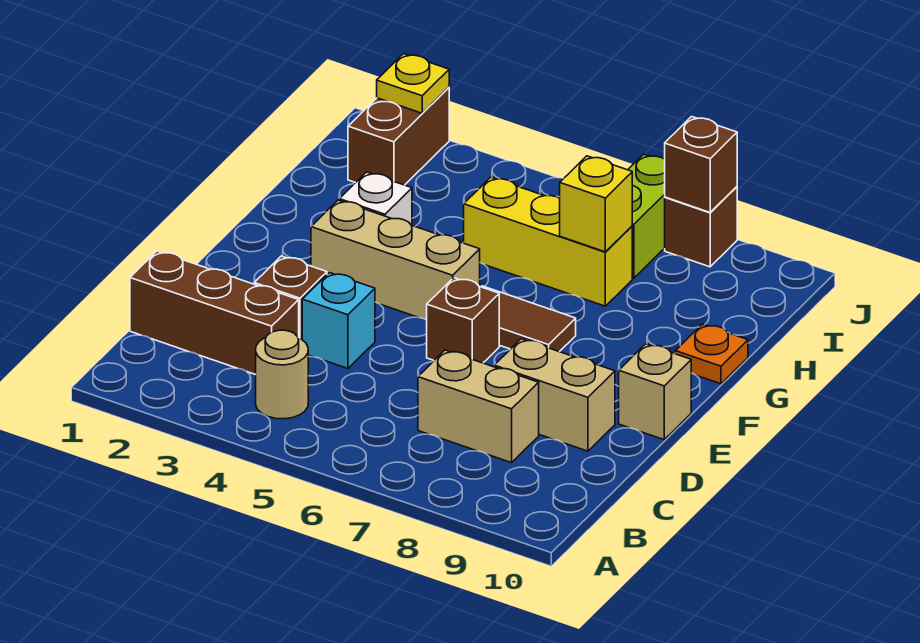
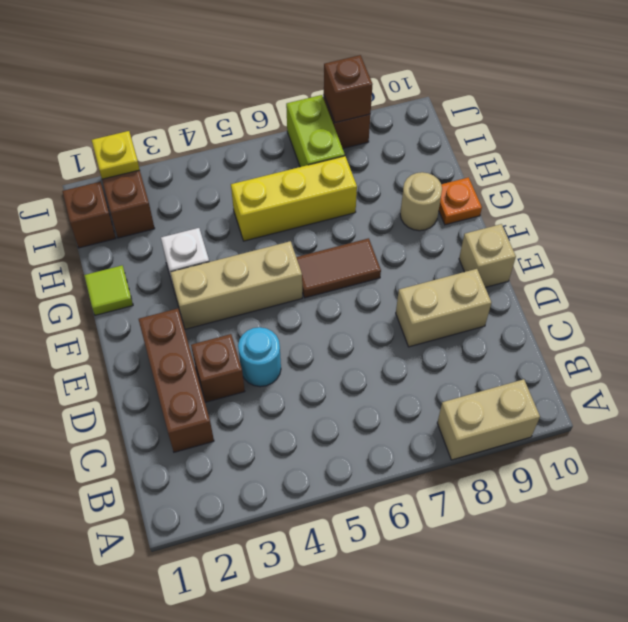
tan 1x1 round brick [256,330,308,419] -> tan 1x1 round brick moved to [400,172,442,231]
brown 1x3 brick [130,251,299,375] -> brown 1x3 brick turned to [139,309,214,452]
tan 1x2 brick [418,350,539,463] -> tan 1x2 brick moved to [437,379,540,460]
cyan 1x1 brick [302,273,375,369] -> cyan 1x1 round brick [238,327,281,387]
brown 1x1 brick [427,278,499,363] -> brown 1x1 brick moved to [62,182,116,248]
none -> lime 1x1 tile [84,266,133,315]
yellow 1x1 brick [560,156,632,252] -> none

